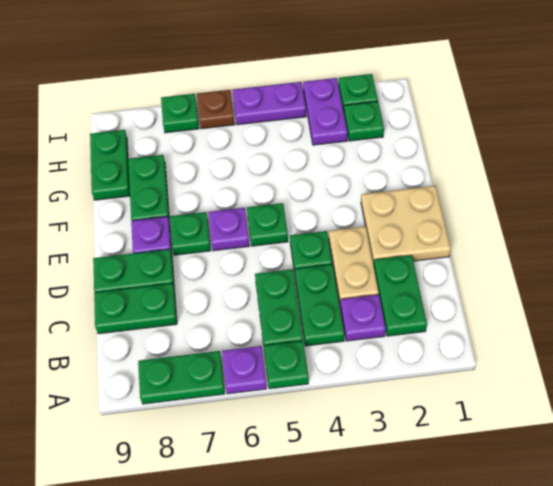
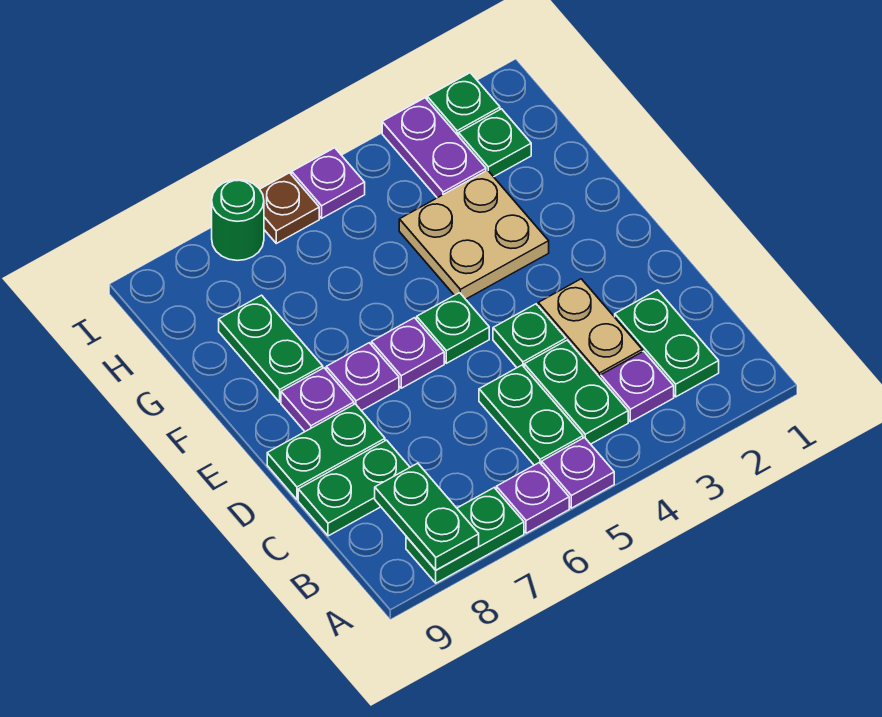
green 1x1 plate [264,341,309,389] -> purple 1x1 plate [542,438,614,508]
tan 2x2 plate [361,186,451,265] -> tan 2x2 plate moved to [399,170,549,299]
green 1x1 plate [170,212,211,255] -> purple 1x1 plate [326,343,399,411]
green 1x2 plate [90,130,130,200] -> green 1x2 plate moved to [375,463,479,570]
purple 1x2 plate [232,82,306,125] -> purple 1x1 plate [292,148,365,218]
green 1x1 plate [161,94,199,133] -> green 1x1 round brick [212,180,264,261]

